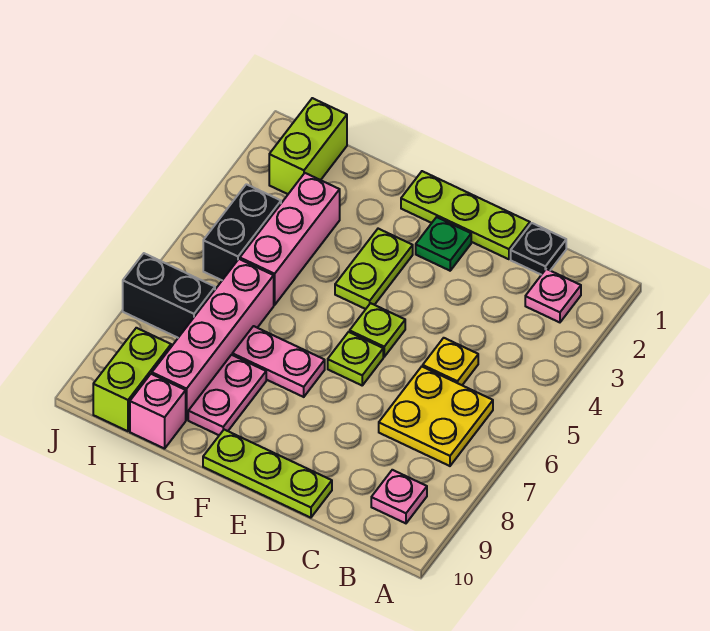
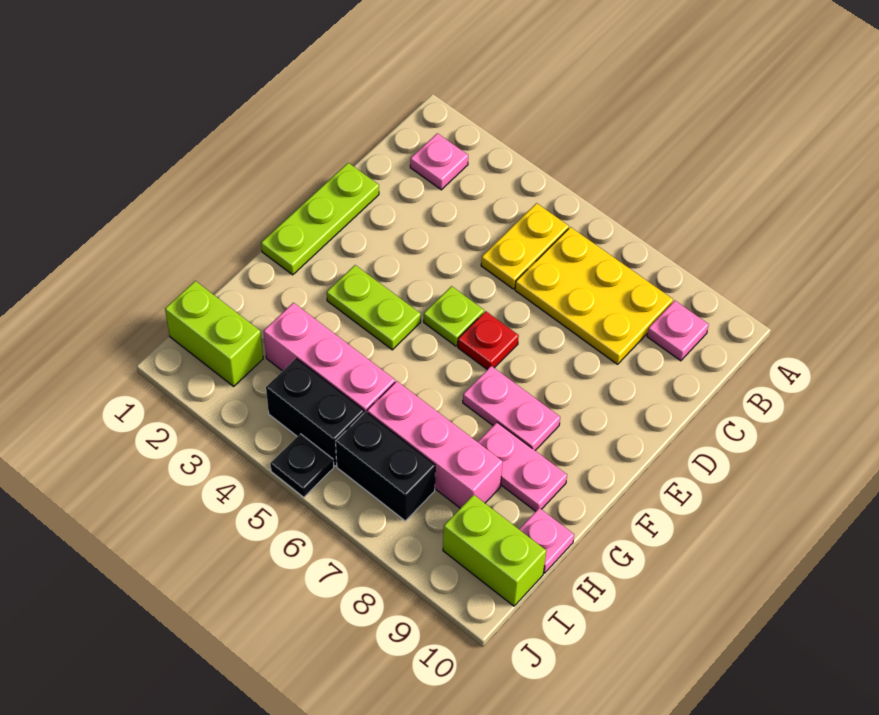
yellow 2x2 plate [379,367,493,466] -> yellow 2x3 plate [515,227,673,364]
black 1x1 plate [511,223,566,275] -> black 1x1 plate moved to [270,434,334,497]
yellow 1x1 plate [423,338,478,385] -> yellow 1x2 plate [481,203,569,289]
lime 1x3 plate [203,430,332,518] -> none
green 1x1 plate [416,217,471,271] -> none
lime 1x1 plate [328,332,383,385] -> red 1x1 plate [458,311,519,370]
pink 1x2 plate [232,326,325,397] -> pink 1x2 plate turned to [463,366,560,450]
pink 1x4 brick [152,259,274,420] -> pink 1x3 brick [367,381,503,508]
pink 1x1 brick [130,374,186,449] -> pink 1x1 plate [519,508,574,573]
black 1x2 brick [123,253,215,338] -> black 1x2 brick turned to [336,412,435,521]

